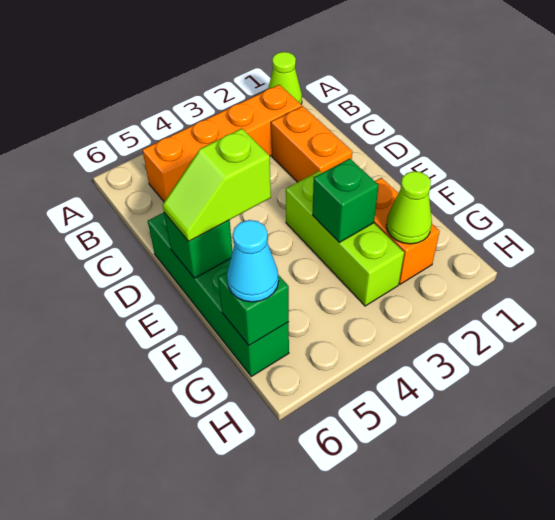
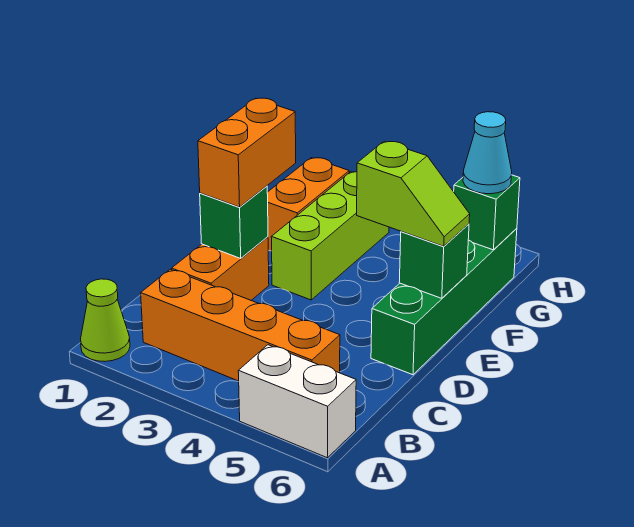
none -> white 1x2 brick [238,345,356,458]
none -> orange 1x2 brick [198,98,296,207]
green 1x1 brick [313,158,379,242] -> green 1x1 brick moved to [200,186,268,258]
lime 1x1 cone [386,171,432,244] -> none

